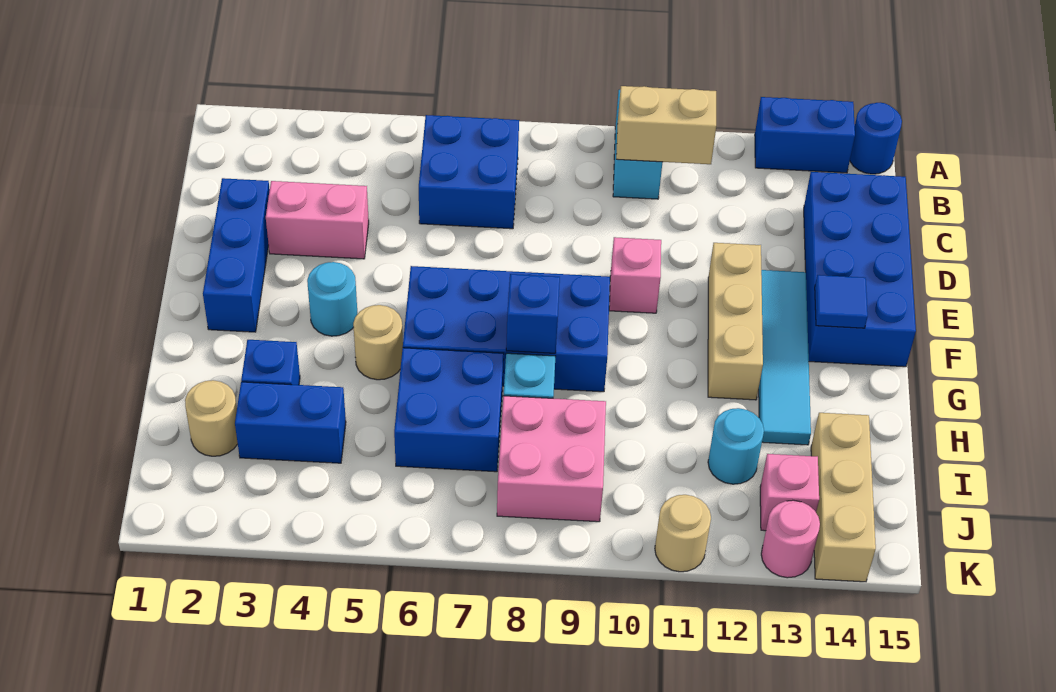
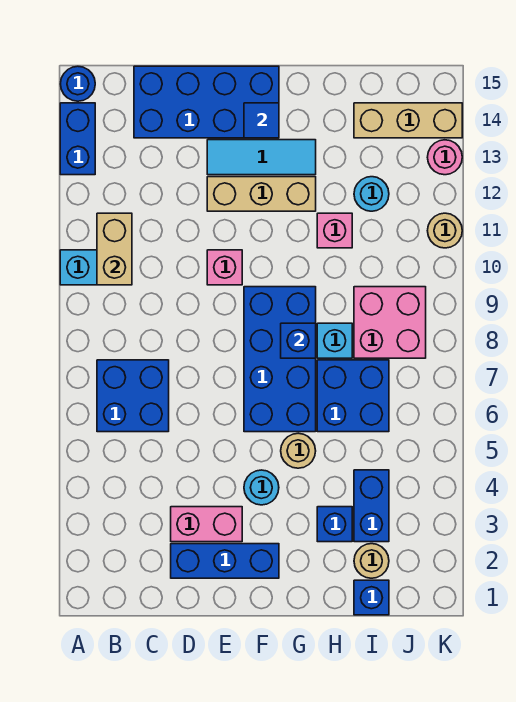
pink 1x2 brick [266,181,369,259] -> pink 1x2 brick turned to [171,507,242,542]
cyan 1x4 tile [759,270,811,445] -> cyan 1x3 tile [207,140,316,175]
none -> blue 1x1 brick [354,580,389,615]
pink 1x1 brick [760,454,819,531] -> pink 1x1 brick moved to [317,213,352,248]

